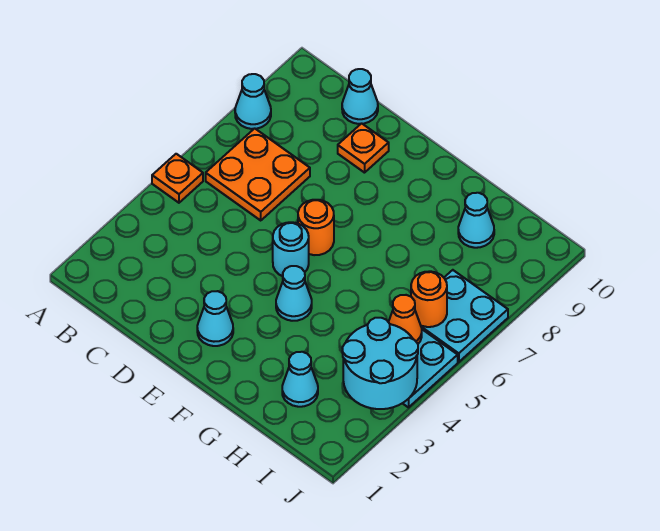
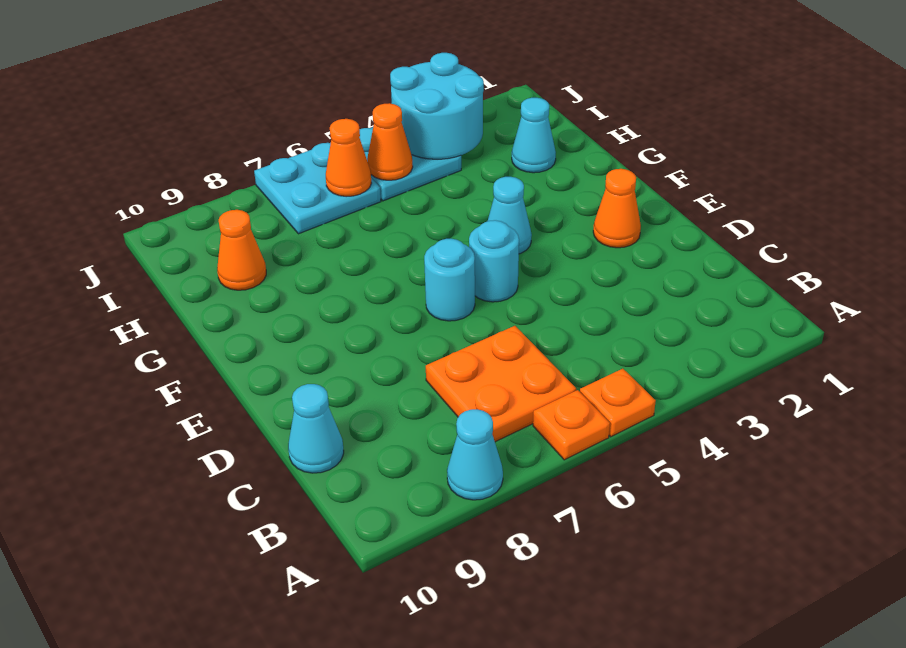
orange 1x1 plate [338,123,389,173] -> orange 1x1 plate moved to [533,390,610,460]
cyan 1x1 cone [197,291,233,346] -> orange 1x1 cone [593,169,641,248]
orange 1x1 round brick [298,200,334,255] -> cyan 1x1 round brick [424,239,475,321]
cyan 1x1 cone [458,193,494,248] -> orange 1x1 cone [217,210,266,290]
orange 1x1 round brick [411,271,447,327] -> orange 1x1 cone [326,119,371,197]

